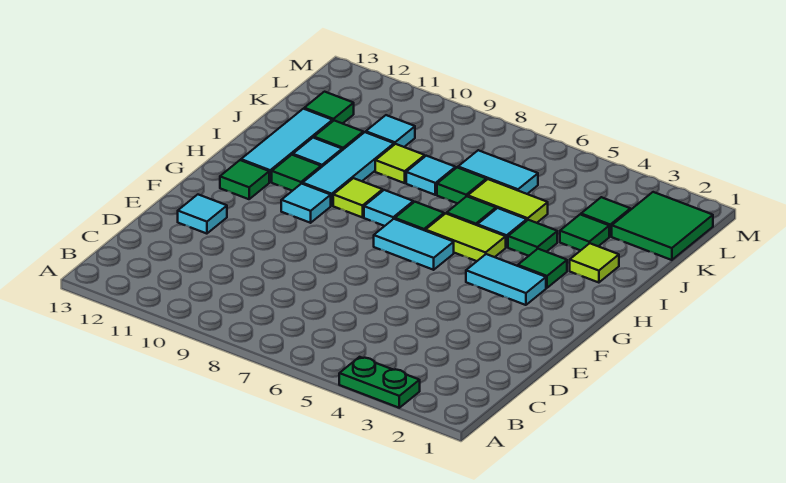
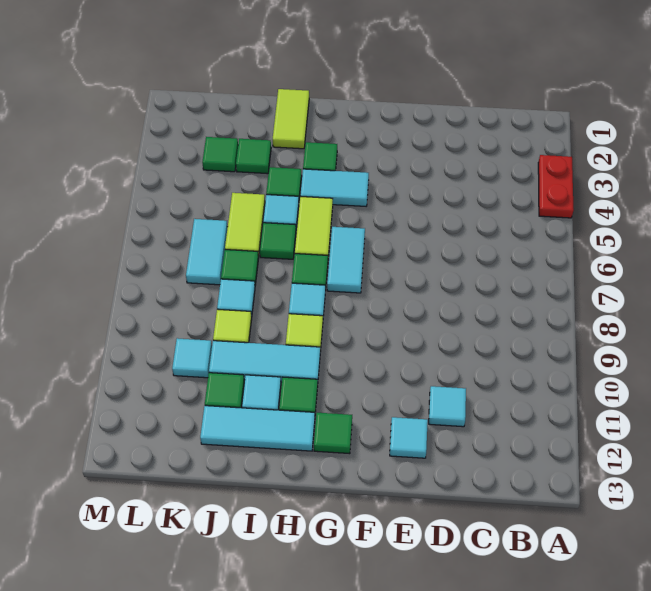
green 1x2 plate [339,357,420,408] -> red 1x2 plate [538,155,574,218]
cyan 1x2 tile [466,254,546,305] -> cyan 1x2 tile turned to [300,169,369,206]
cyan 1x1 tile [281,184,331,223] -> cyan 1x1 tile moved to [429,386,466,427]
lime 1x1 tile [570,243,619,283] -> lime 1x2 tile [273,89,309,149]
green 2x2 tile [612,192,713,260] -> none
green 1x1 tile [304,92,354,124] -> none

